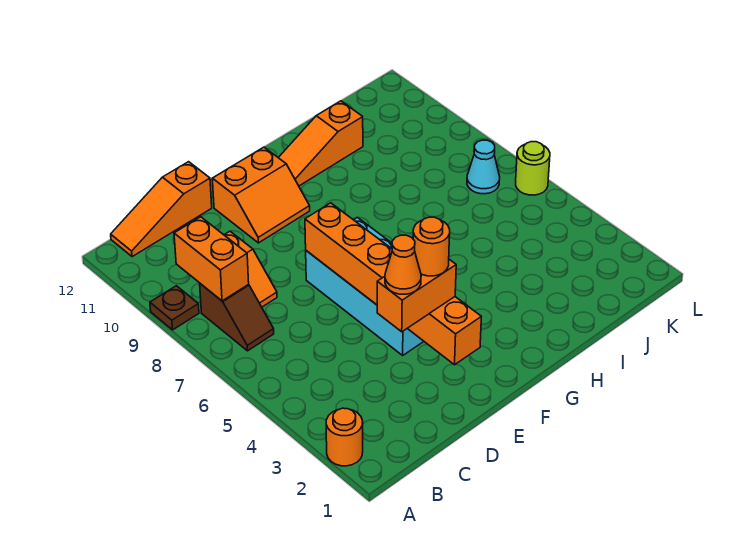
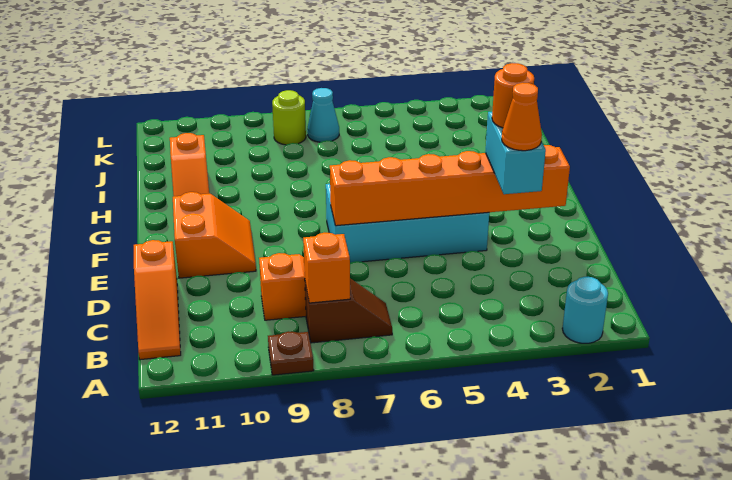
orange 1x1 round brick [326,408,363,466] -> cyan 1x1 round brick [562,277,608,343]
orange 1x2 brick [174,217,249,301] -> orange 1x1 brick [303,233,350,303]
orange 1x2 brick [377,259,456,332] -> cyan 1x2 brick [485,112,546,194]
lime 1x1 round brick [516,142,550,195] -> lime 1x1 round brick moved to [272,90,306,145]

